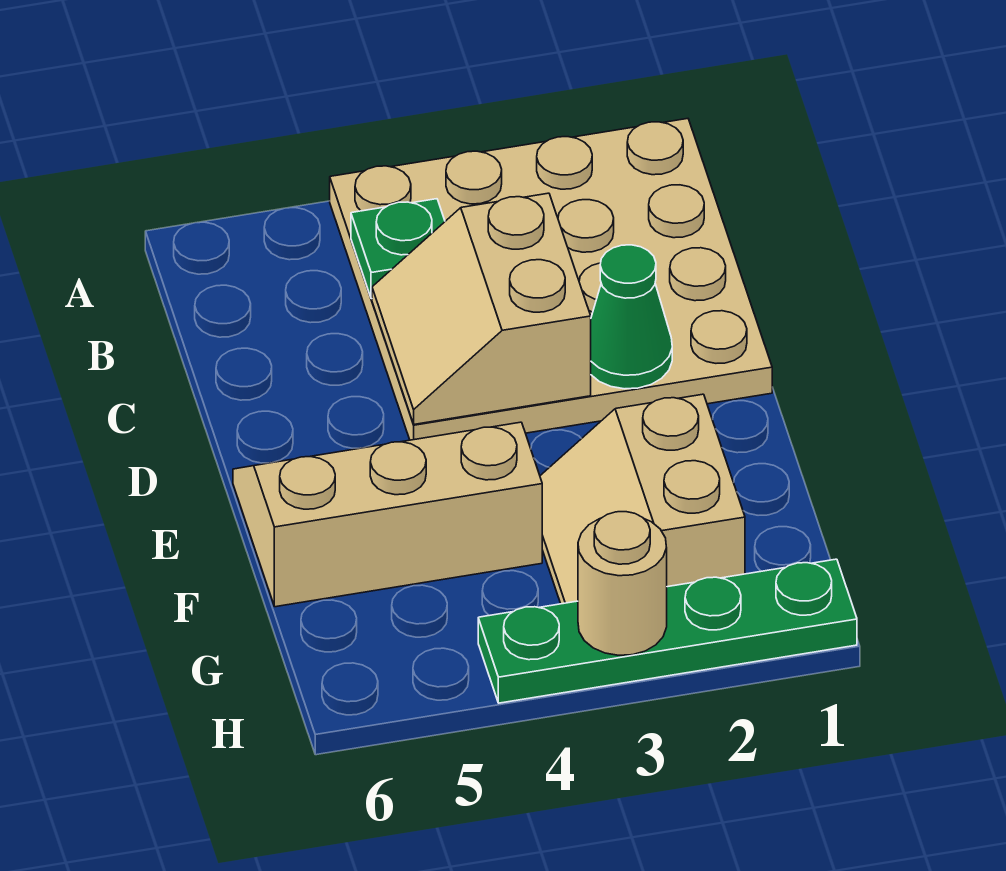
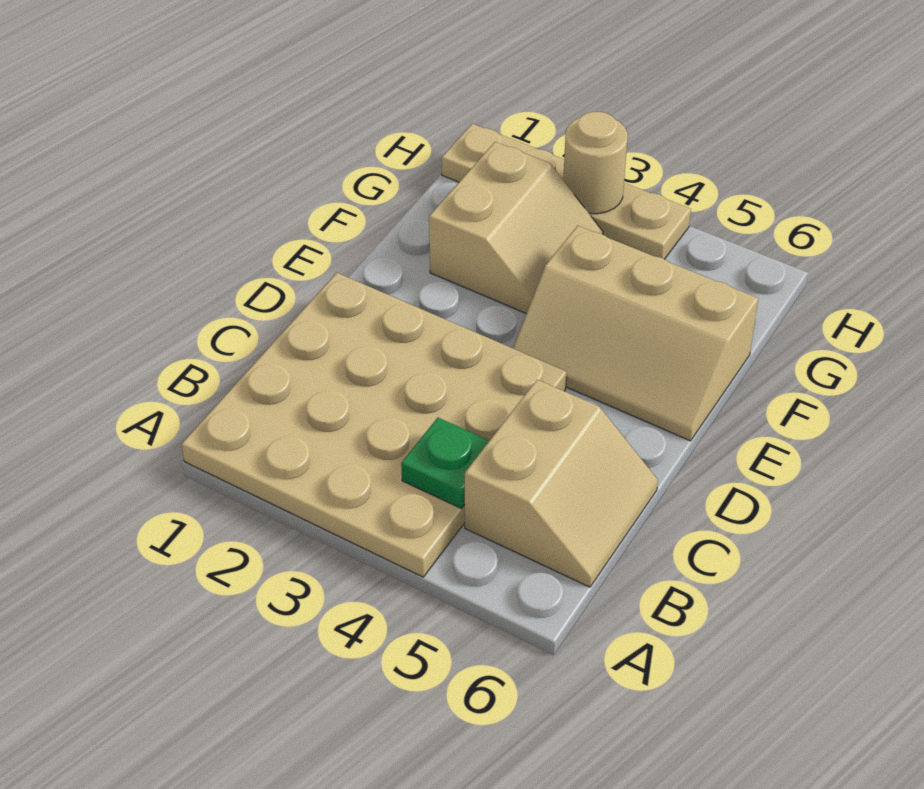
tan 2x2 slope [372,193,591,424] -> tan 2x2 slope moved to [465,380,658,587]
green 1x1 cone [591,245,672,389] -> none
green 1x4 plate [478,559,857,703] -> tan 1x4 plate [442,124,691,259]

